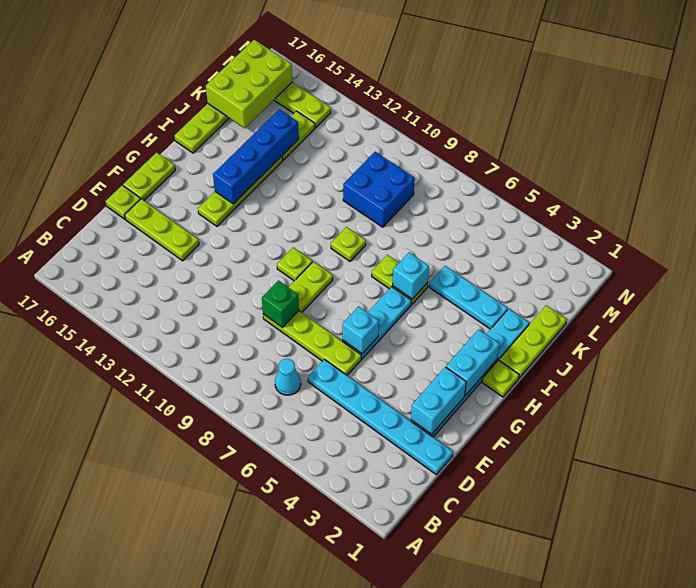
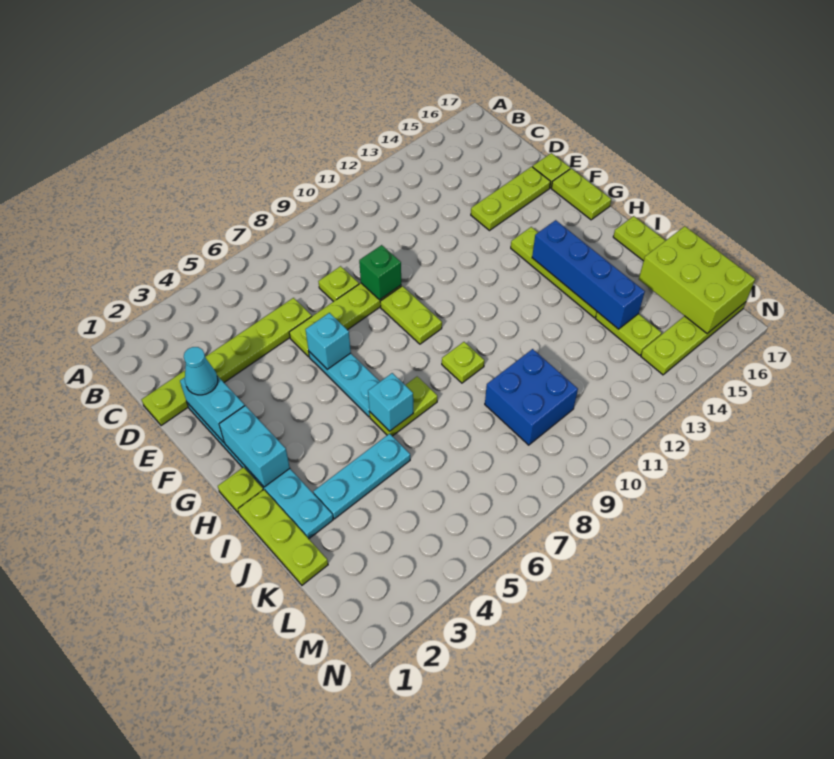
cyan 1x1 cone [275,359,301,395] -> cyan 1x1 cone moved to [184,347,218,395]
cyan 1x6 plate [308,359,453,474] -> lime 1x6 plate [141,298,312,426]
lime 1x1 plate [277,248,312,281] -> lime 1x1 plate moved to [318,266,359,302]

